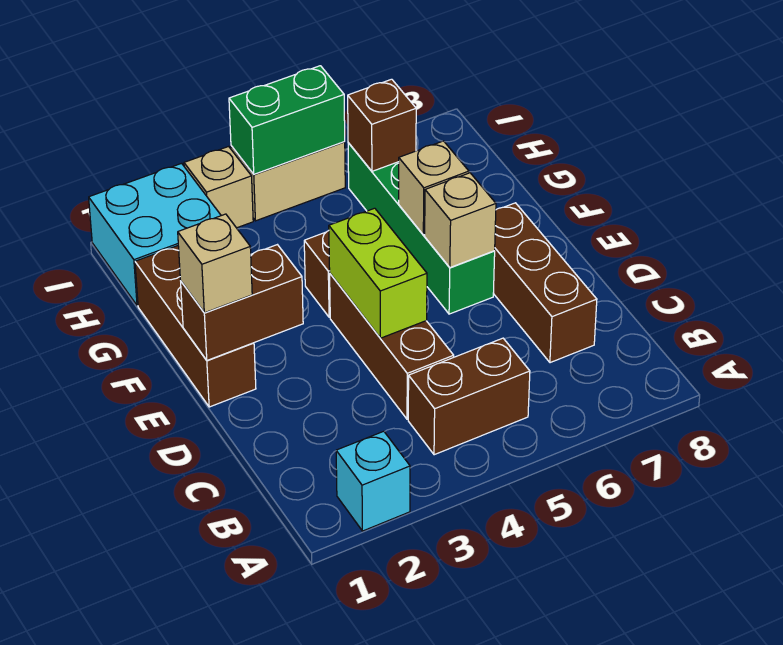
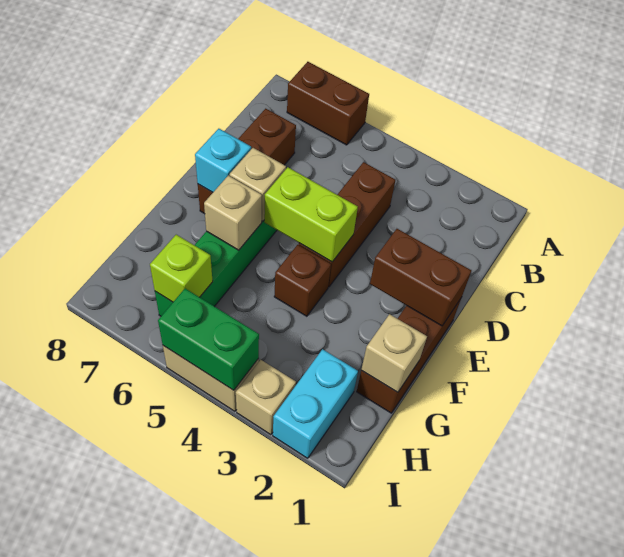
cyan 1x1 brick [336,431,410,531] -> cyan 1x1 brick moved to [195,129,251,193]
brown 1x2 brick [408,338,530,455] -> brown 1x2 brick moved to [287,62,369,145]
lime 1x2 brick [329,208,427,338] -> lime 1x2 brick turned to [264,167,358,262]
tan 1x1 brick [178,214,252,313] -> tan 1x1 brick moved to [361,314,427,392]
cyan 2x2 brick [89,163,221,306] -> cyan 1x2 brick [273,349,358,458]
brown 1x1 brick [348,79,416,171] -> lime 1x1 brick [150,235,213,302]

